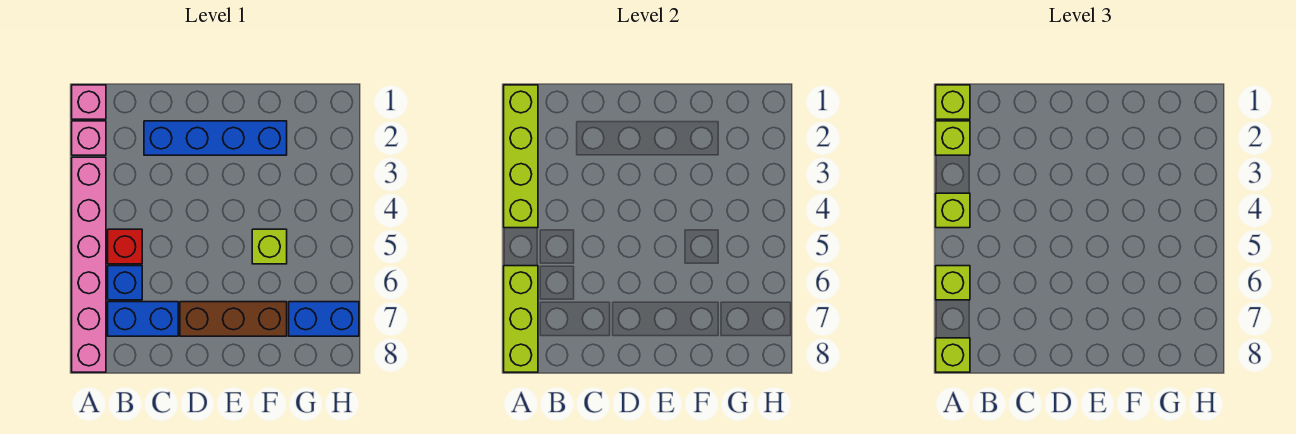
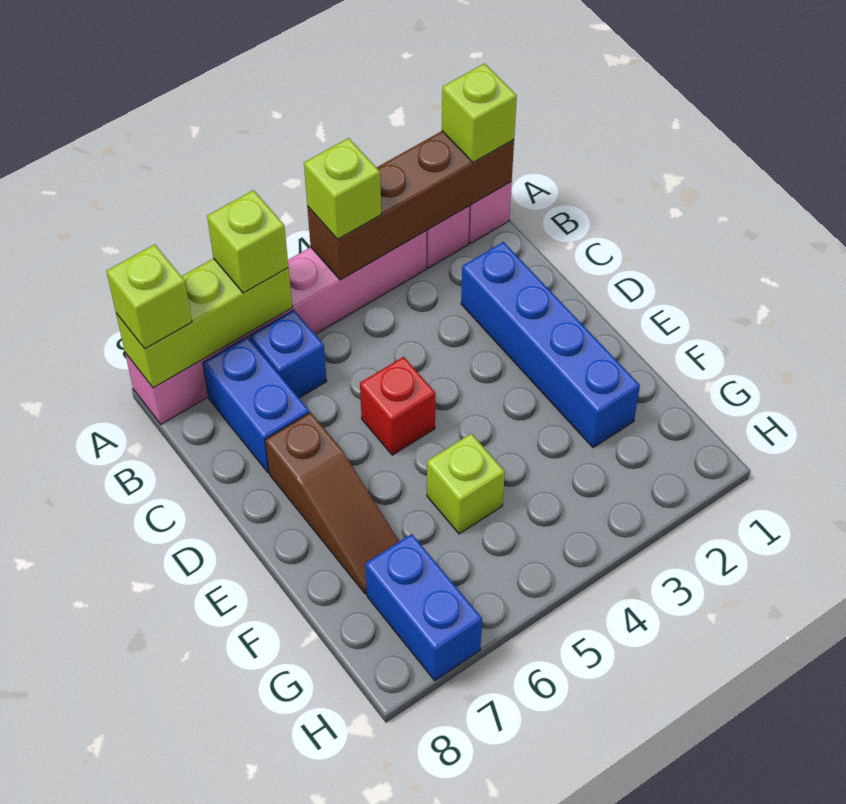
lime 1x4 brick [504,85,538,228] -> brown 1x4 brick [307,131,514,280]
lime 1x1 brick [936,121,970,155] -> none
red 1x1 brick [108,229,142,264] -> red 1x1 brick moved to [360,357,435,455]
brown 1x3 brick [180,302,287,336] -> brown 1x3 slope [265,412,399,594]

